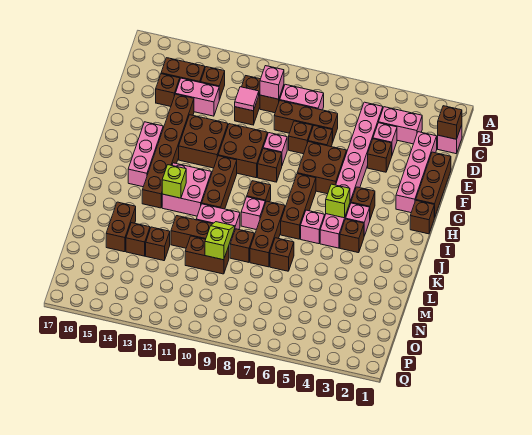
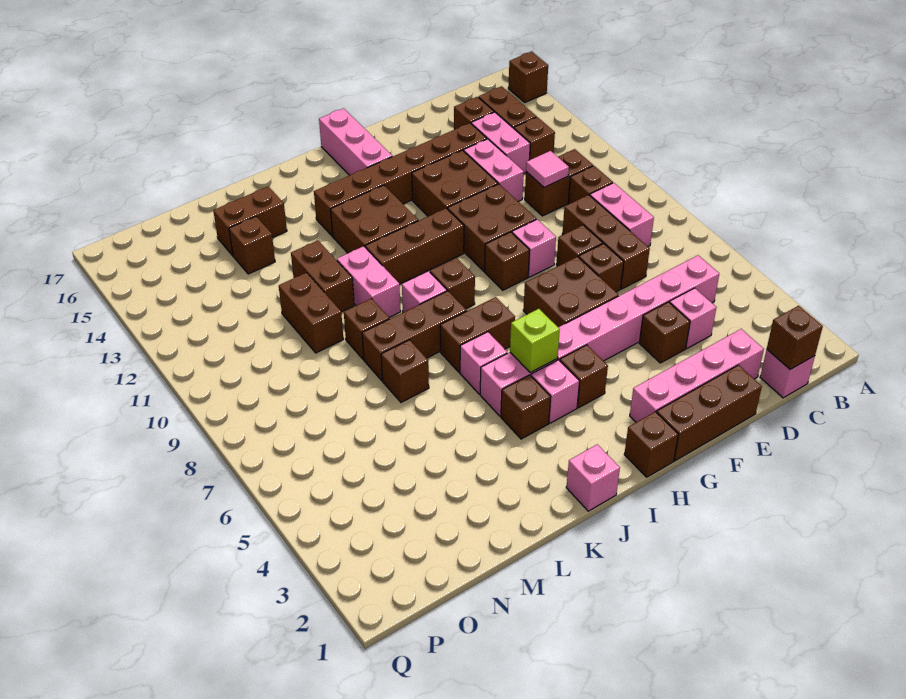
pink 1x2 brick [379,107,422,144] -> pink 1x2 brick moved to [464,139,524,201]
pink 1x1 brick [260,66,284,99] -> pink 1x1 brick moved to [566,444,620,511]
pink 1x3 brick [128,122,163,187] -> pink 1x3 brick turned to [319,108,392,175]
brown 1x3 brick [281,174,316,239] -> brown 1x2 brick [440,297,515,373]
pink 2x2 brick [162,163,212,216] -> brown 2x2 brick [331,185,418,253]
lime 1x1 brick [162,165,186,198] -> none
lime 1x2 slope [205,222,235,260] -> none
brown 1x1 brick [146,227,170,261] -> brown 1x1 brick moved to [508,52,548,102]

